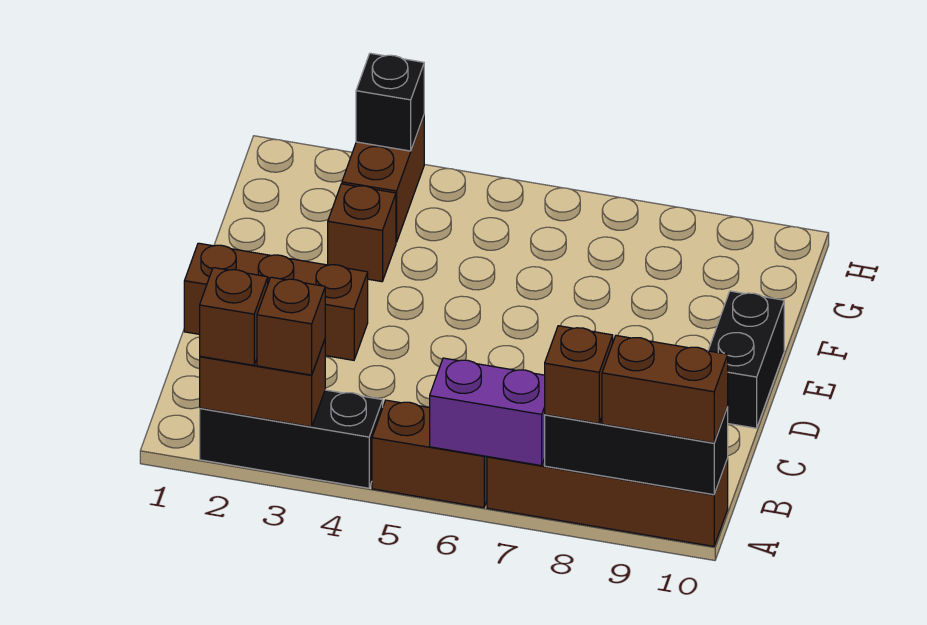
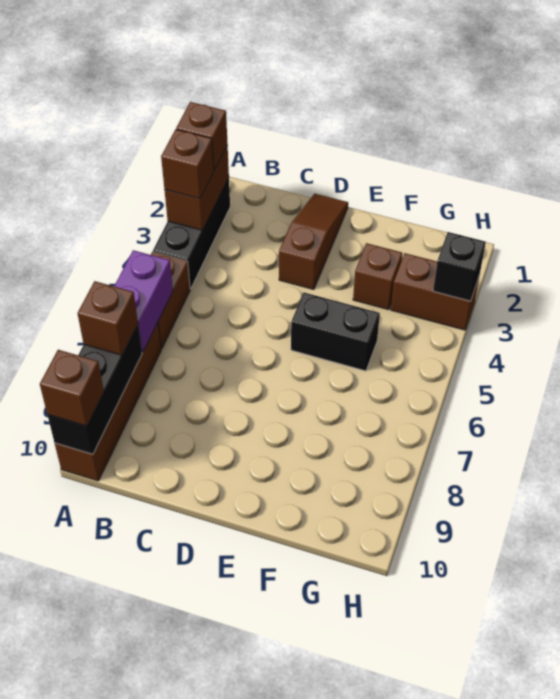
brown 1x2 brick [602,336,728,443] -> brown 1x1 brick [40,350,104,426]
brown 1x3 brick [184,243,368,360] -> brown 1x3 slope [279,194,348,290]
black 1x2 brick [708,291,784,428] -> black 1x2 brick moved to [291,293,380,371]

